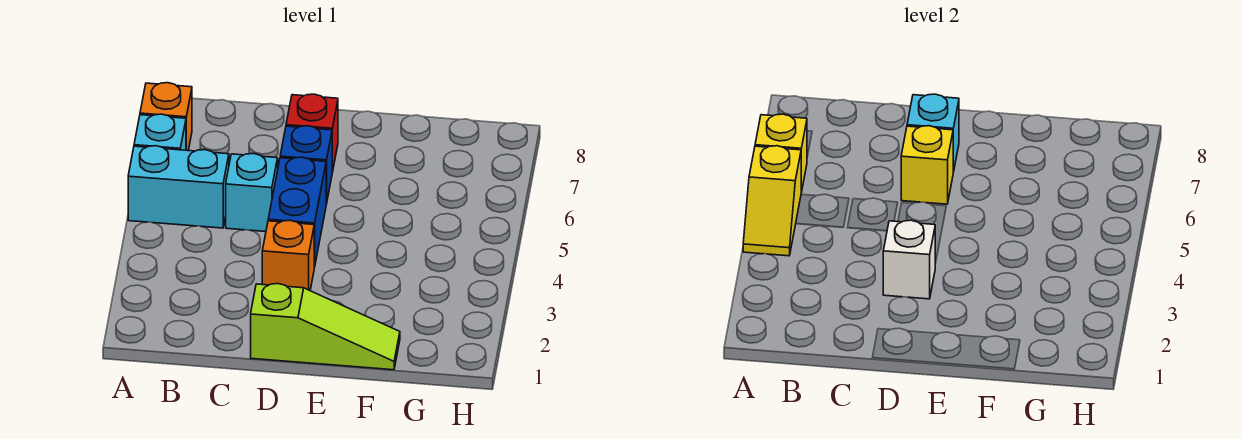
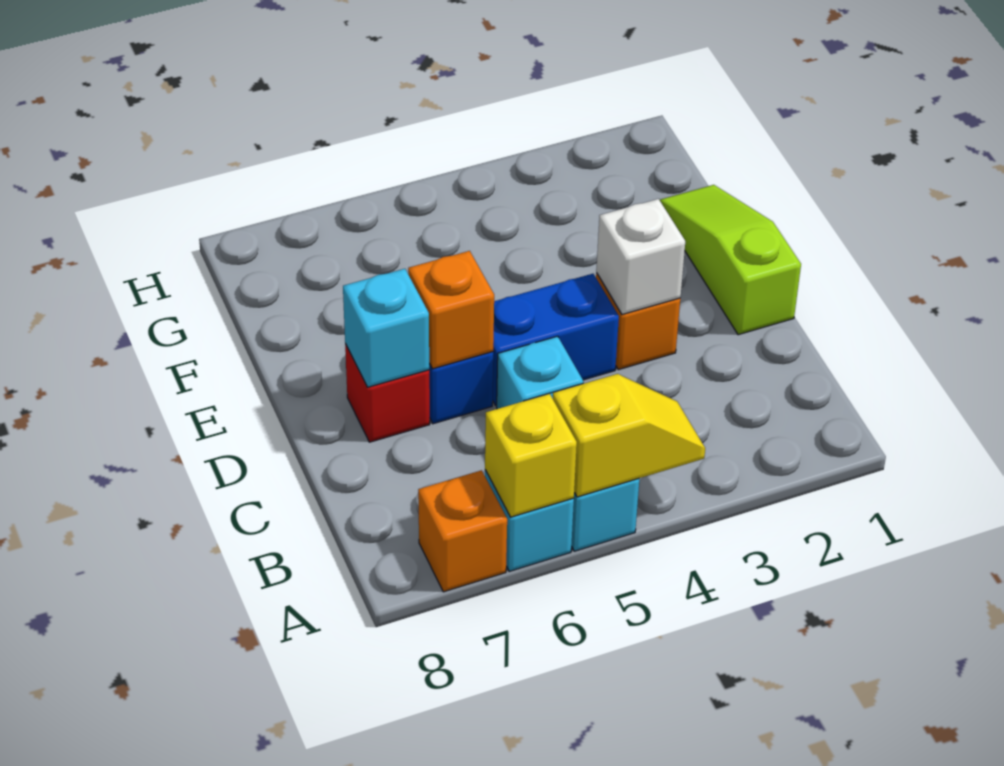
yellow 1x1 brick [901,126,953,204] -> orange 1x1 brick [408,251,494,369]

